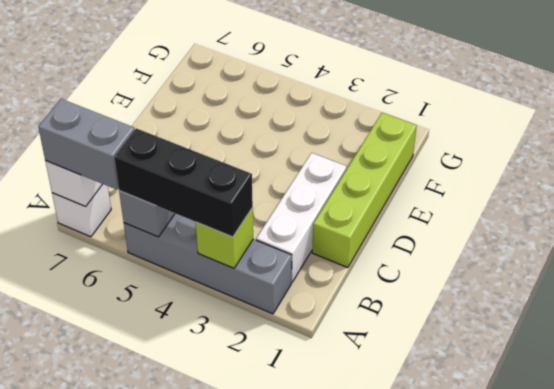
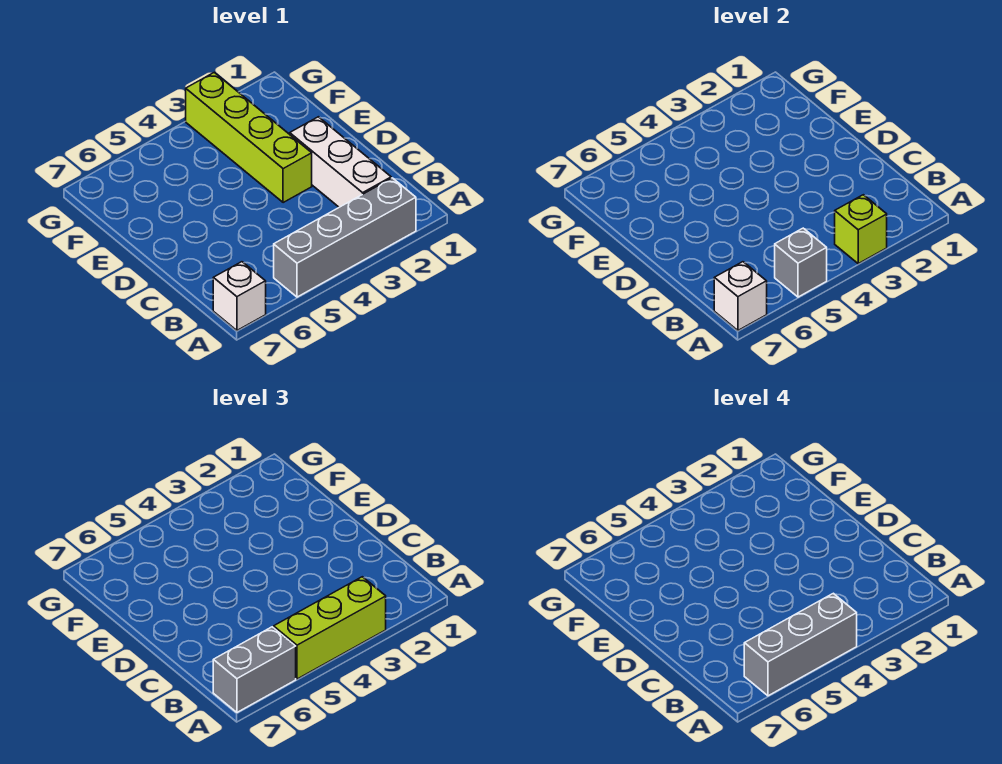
black 1x3 brick [114,128,253,237] -> lime 1x3 brick [274,577,386,679]
none -> grey 1x3 brick [744,593,857,696]
lime 1x4 brick [312,112,417,268] -> lime 1x4 brick moved to [186,72,312,203]

